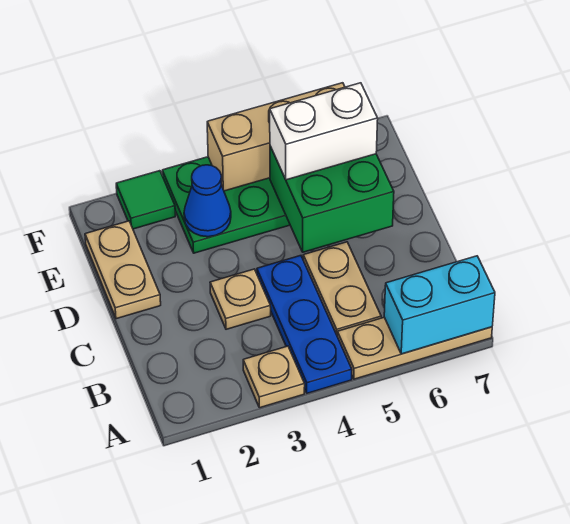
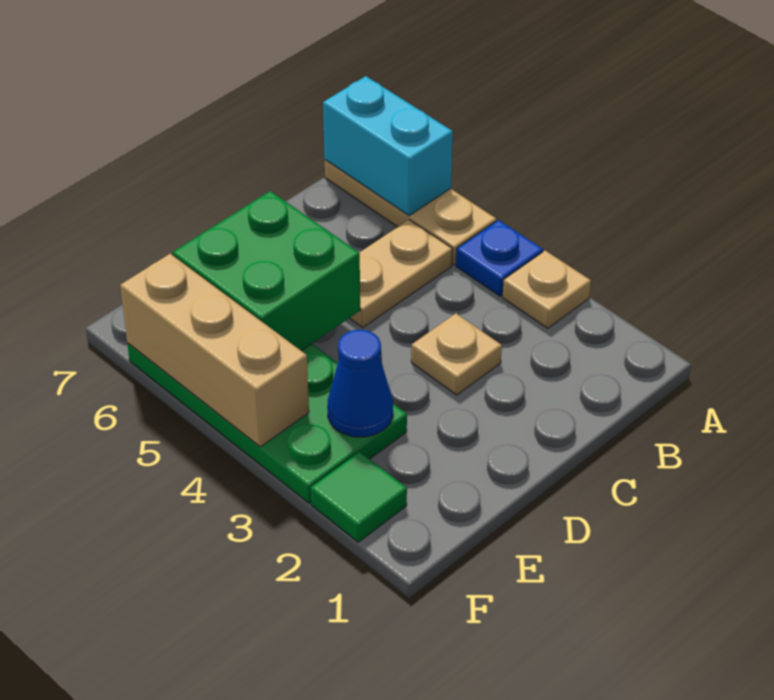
blue 1x3 plate [257,256,352,393] -> blue 1x1 plate [456,220,543,296]
tan 1x2 plate [85,221,161,319] -> none
white 1x2 brick [270,83,378,180] -> none

